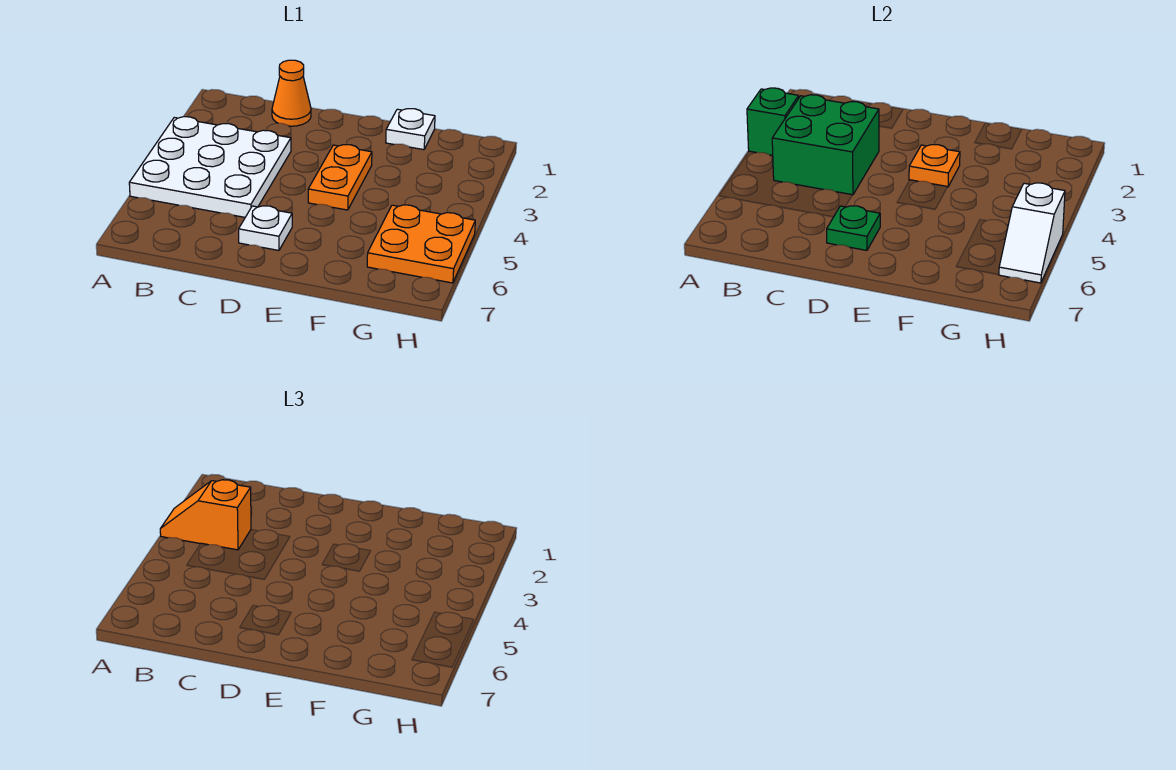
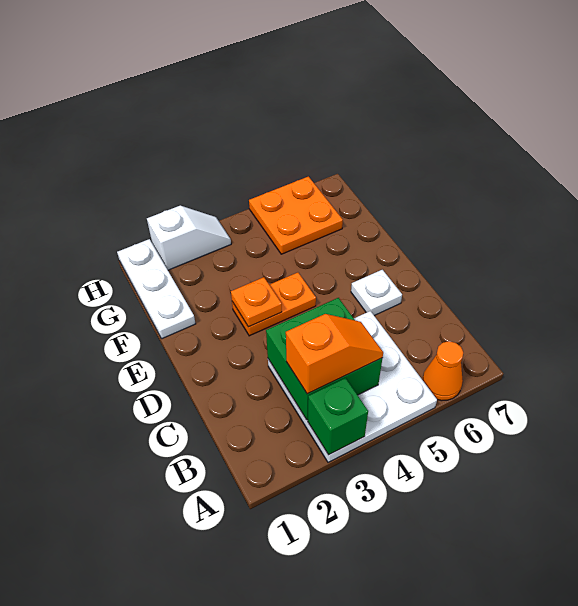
orange 1x2 slope [160,480,251,550] -> orange 1x2 slope turned to [286,314,383,394]
orange 1x1 cone [272,60,311,126] -> orange 1x1 cone moved to [422,341,463,401]
green 1x1 plate [827,206,880,250] -> none
white 1x1 plate [386,109,435,150] -> white 1x3 plate [117,239,195,339]
white 1x2 slope [999,183,1065,283] -> white 1x2 slope moved to [147,206,231,270]

